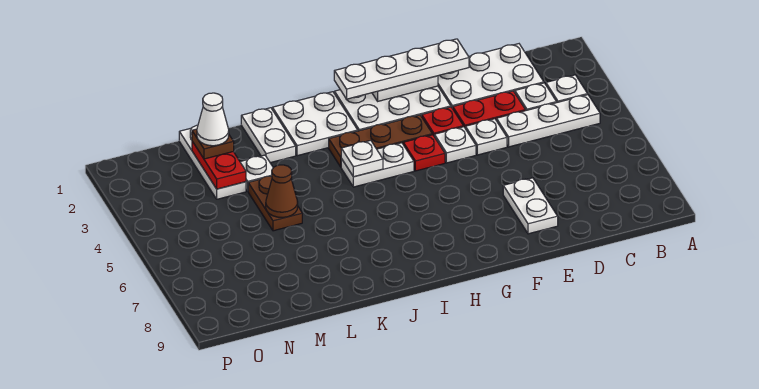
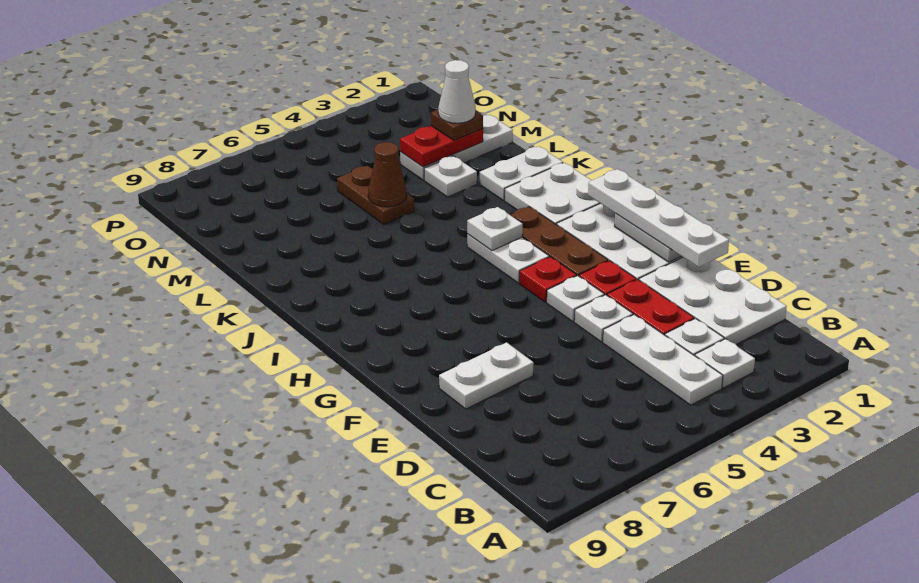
brown 1x2 plate [248,176,302,231] -> brown 1x2 plate turned to [337,166,414,224]

